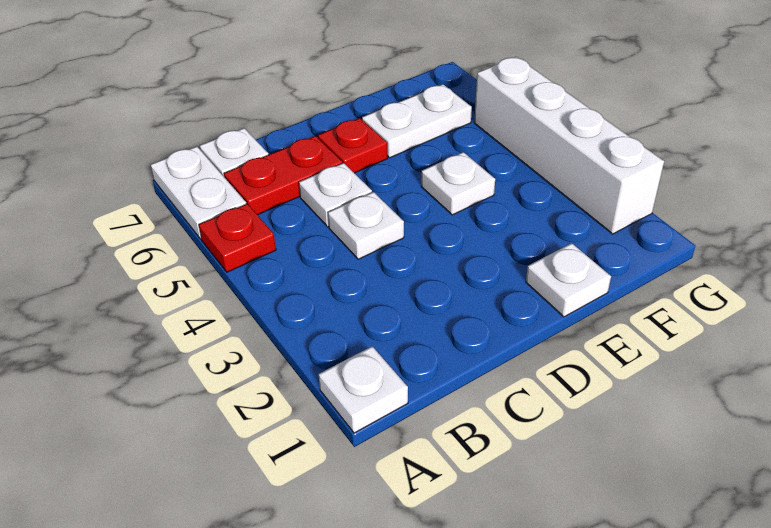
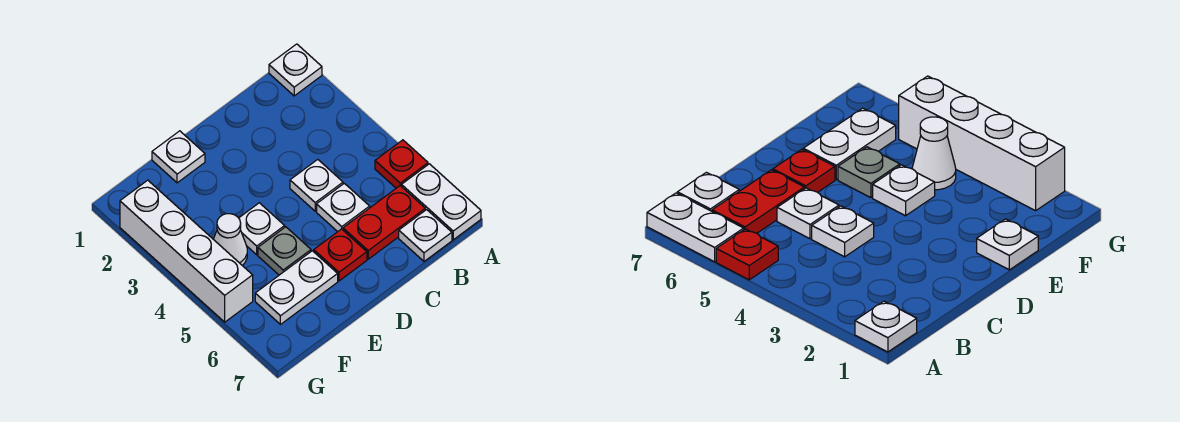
none -> grey 1x1 plate [258,227,311,275]
none -> white 1x1 cone [213,214,247,265]

